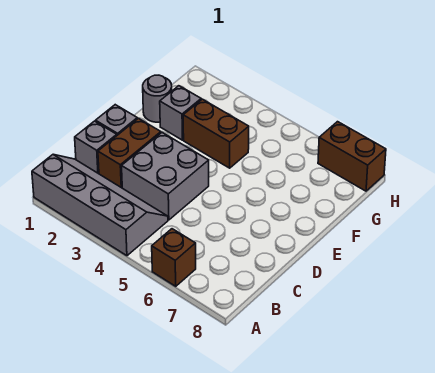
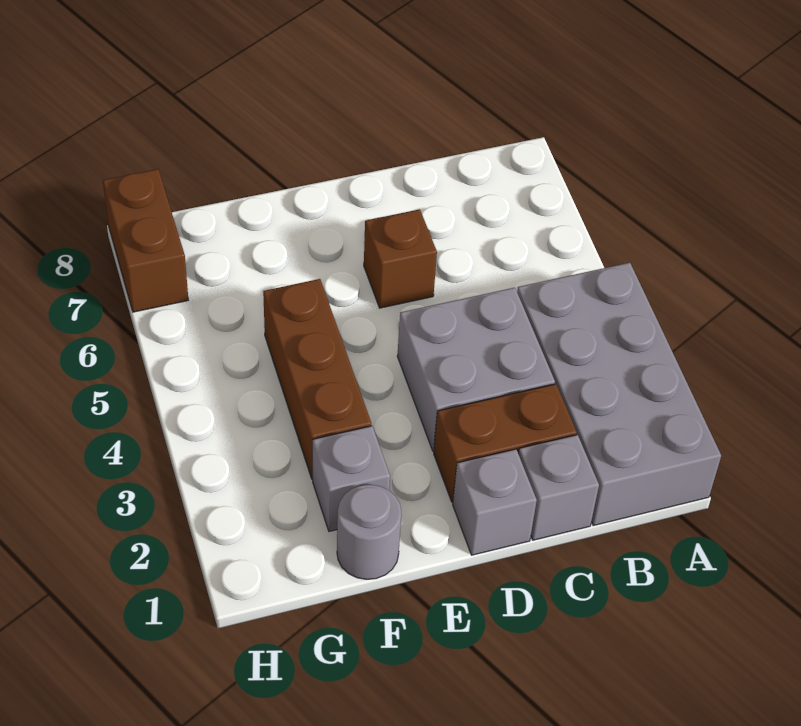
grey 2x4 slope [32,155,168,256] -> grey 2x4 brick [517,263,721,525]
brown 1x1 brick [152,229,196,286] -> brown 1x1 brick moved to [364,209,437,308]
brown 1x2 brick [183,99,249,168] -> brown 1x3 brick [263,279,371,479]

